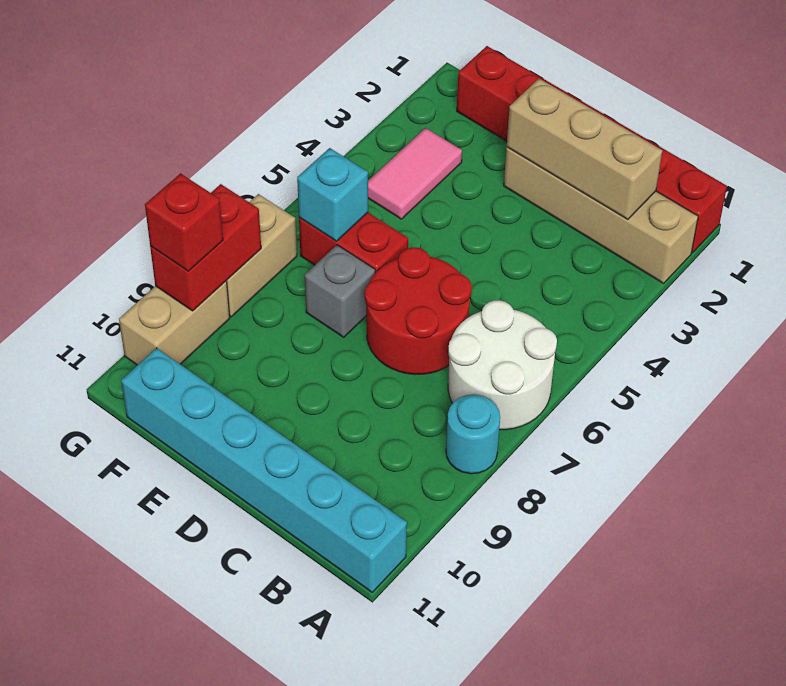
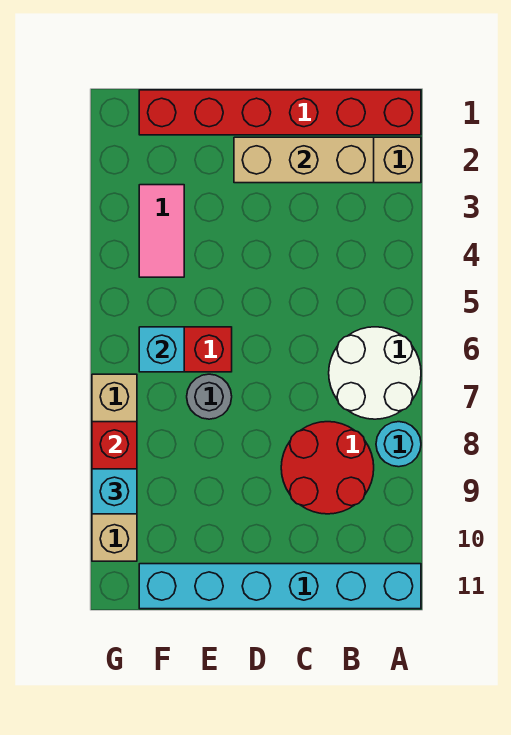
red 2x2 round brick [365,247,472,375] -> red 2x2 round brick moved to [281,422,374,514]
grey 1x1 brick [305,245,375,337] -> grey 1x1 round brick [187,374,232,419]
red 1x1 brick [145,173,223,271] -> cyan 1x1 brick [92,469,137,514]

